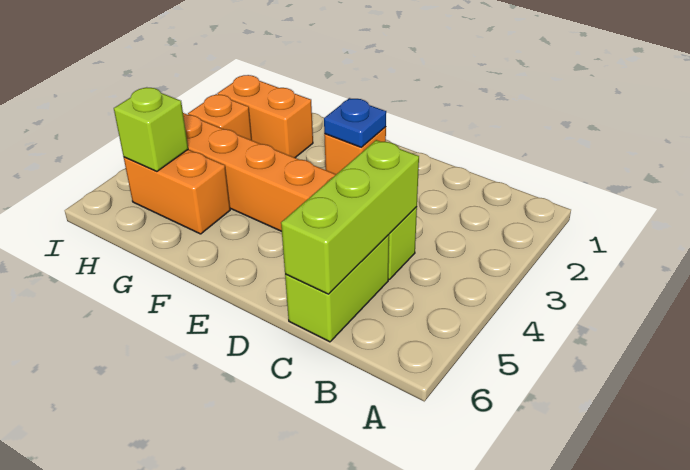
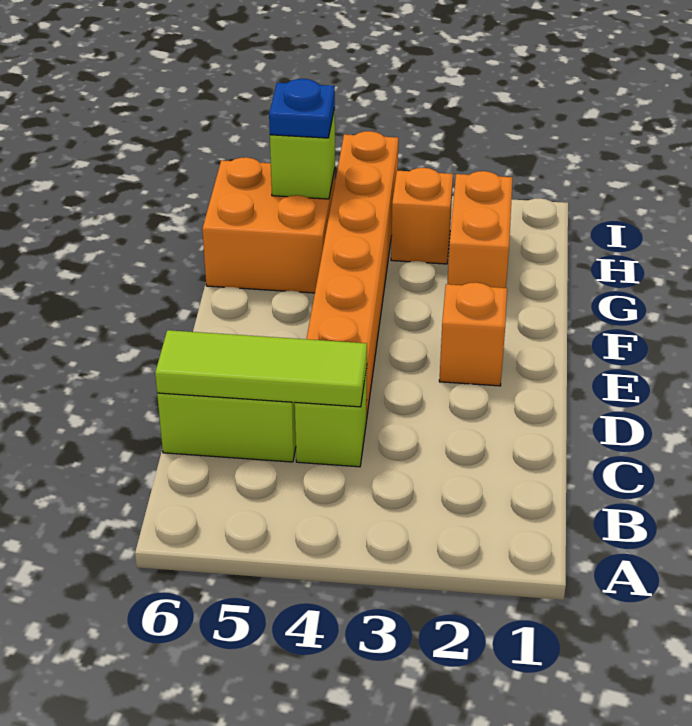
lime 1x3 brick [281,140,419,294] -> lime 1x3 tile [155,330,367,407]
blue 1x1 plate [324,98,386,147] -> blue 1x1 plate moved to [269,79,335,138]
orange 1x2 brick [124,150,230,234] -> orange 2x2 brick [202,157,335,293]

